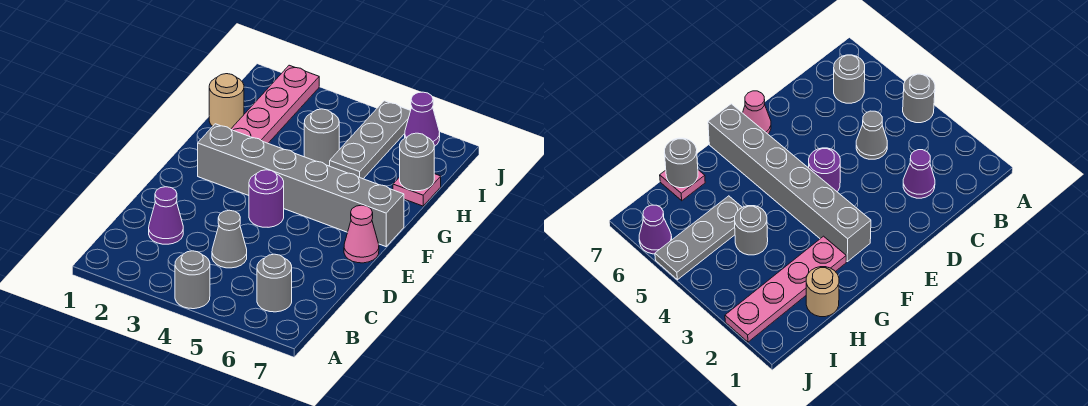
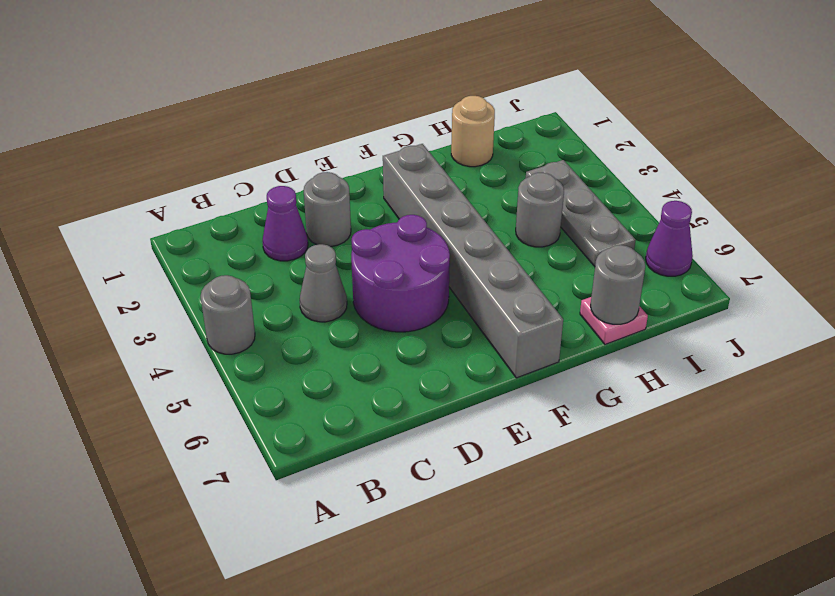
grey 1x1 round brick [257,254,292,312] -> grey 1x1 round brick moved to [304,172,351,247]
purple 1x1 round brick [249,170,284,227] -> purple 2x2 round brick [351,215,450,332]
pink 1x1 cone [344,205,379,263] -> none
pink 1x4 plate [231,65,319,143] -> none
grey 1x3 plate [330,101,411,179] -> grey 1x3 plate turned to [526,160,636,266]

